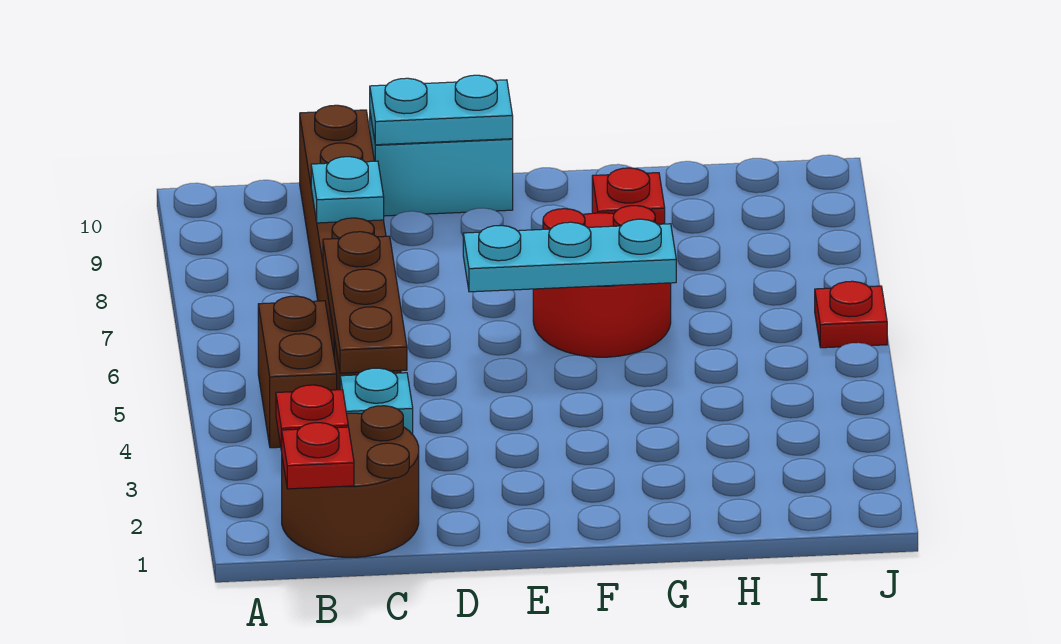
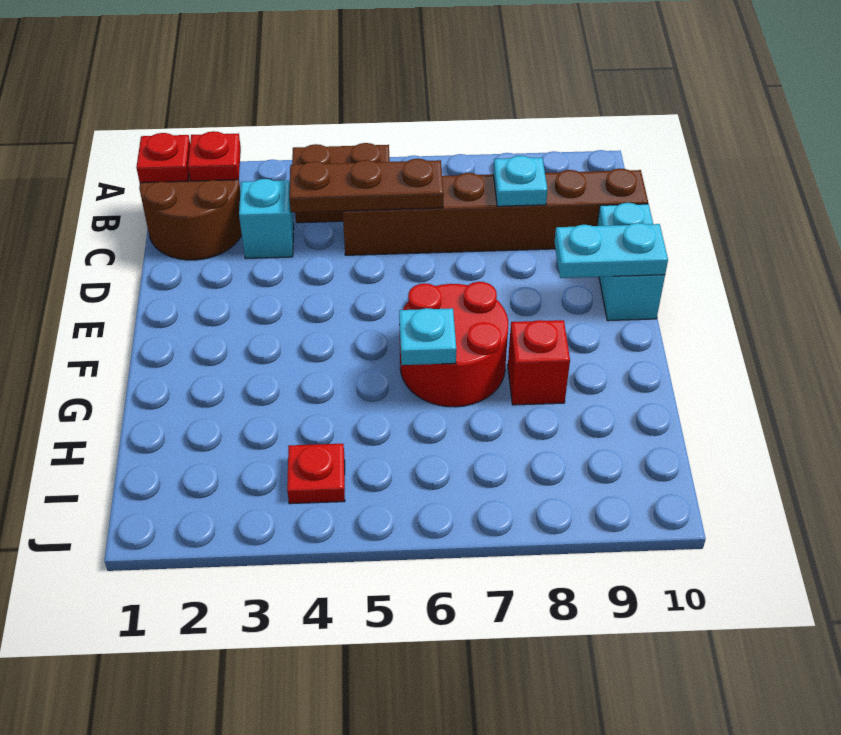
cyan 1x2 plate [370,75,513,145] -> cyan 1x2 plate turned to [554,223,668,278]
cyan 1x3 plate [463,219,676,292] -> cyan 1x1 plate [399,308,456,365]
red 1x1 plate [815,281,887,348] -> red 1x1 plate moved to [287,444,345,504]

